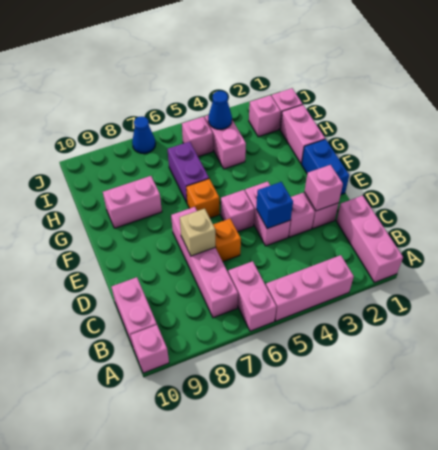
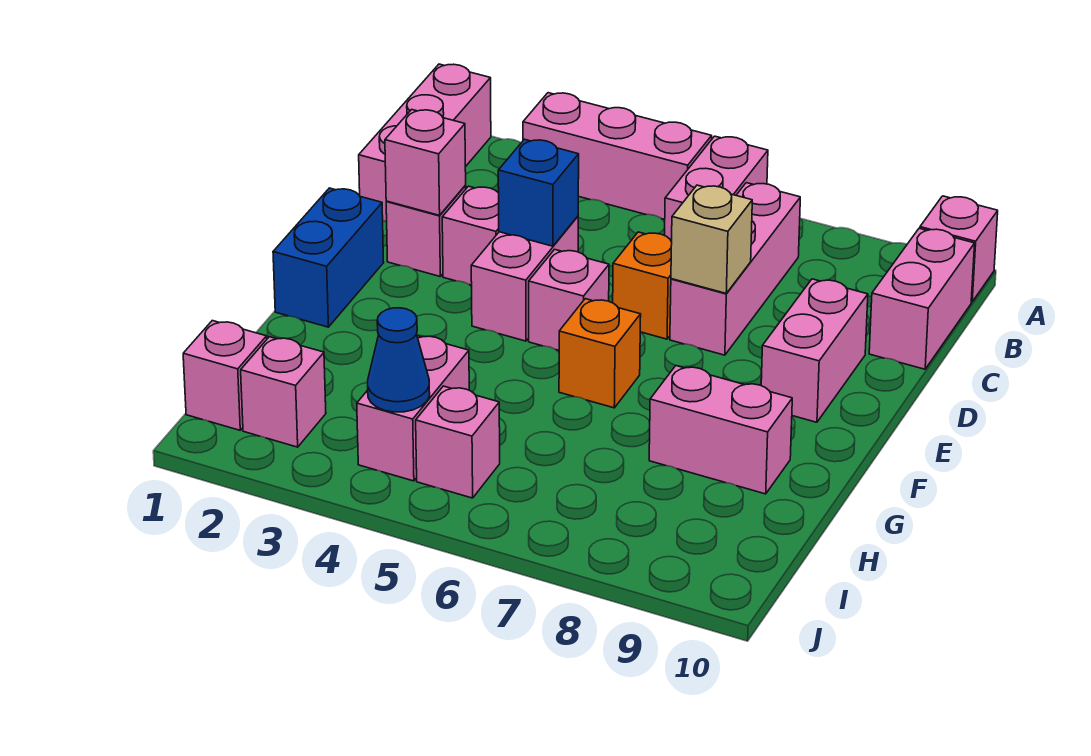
pink 1x4 brick [171,207,238,318] -> pink 1x3 brick [670,183,800,355]
pink 1x2 brick [280,105,325,164] -> pink 1x2 brick moved to [761,279,868,422]
purple 1x2 brick [168,142,209,203] -> none
blue 1x1 cone [132,116,156,154] -> none

